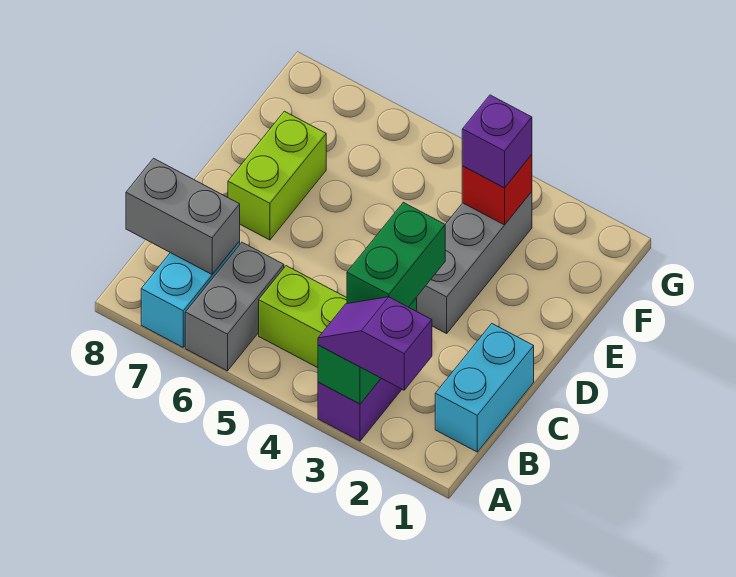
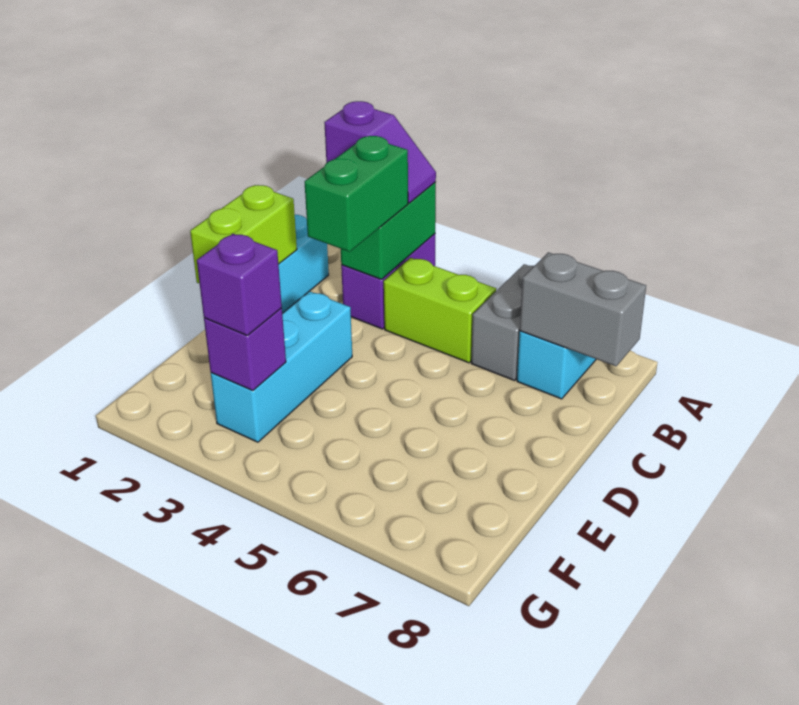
grey 1x3 brick [416,192,532,333] -> cyan 1x3 brick [211,291,352,442]
lime 1x2 brick [228,111,326,240] -> lime 1x2 brick moved to [190,185,297,284]
red 1x1 brick [462,155,532,225] -> purple 1x1 brick [204,308,286,391]

